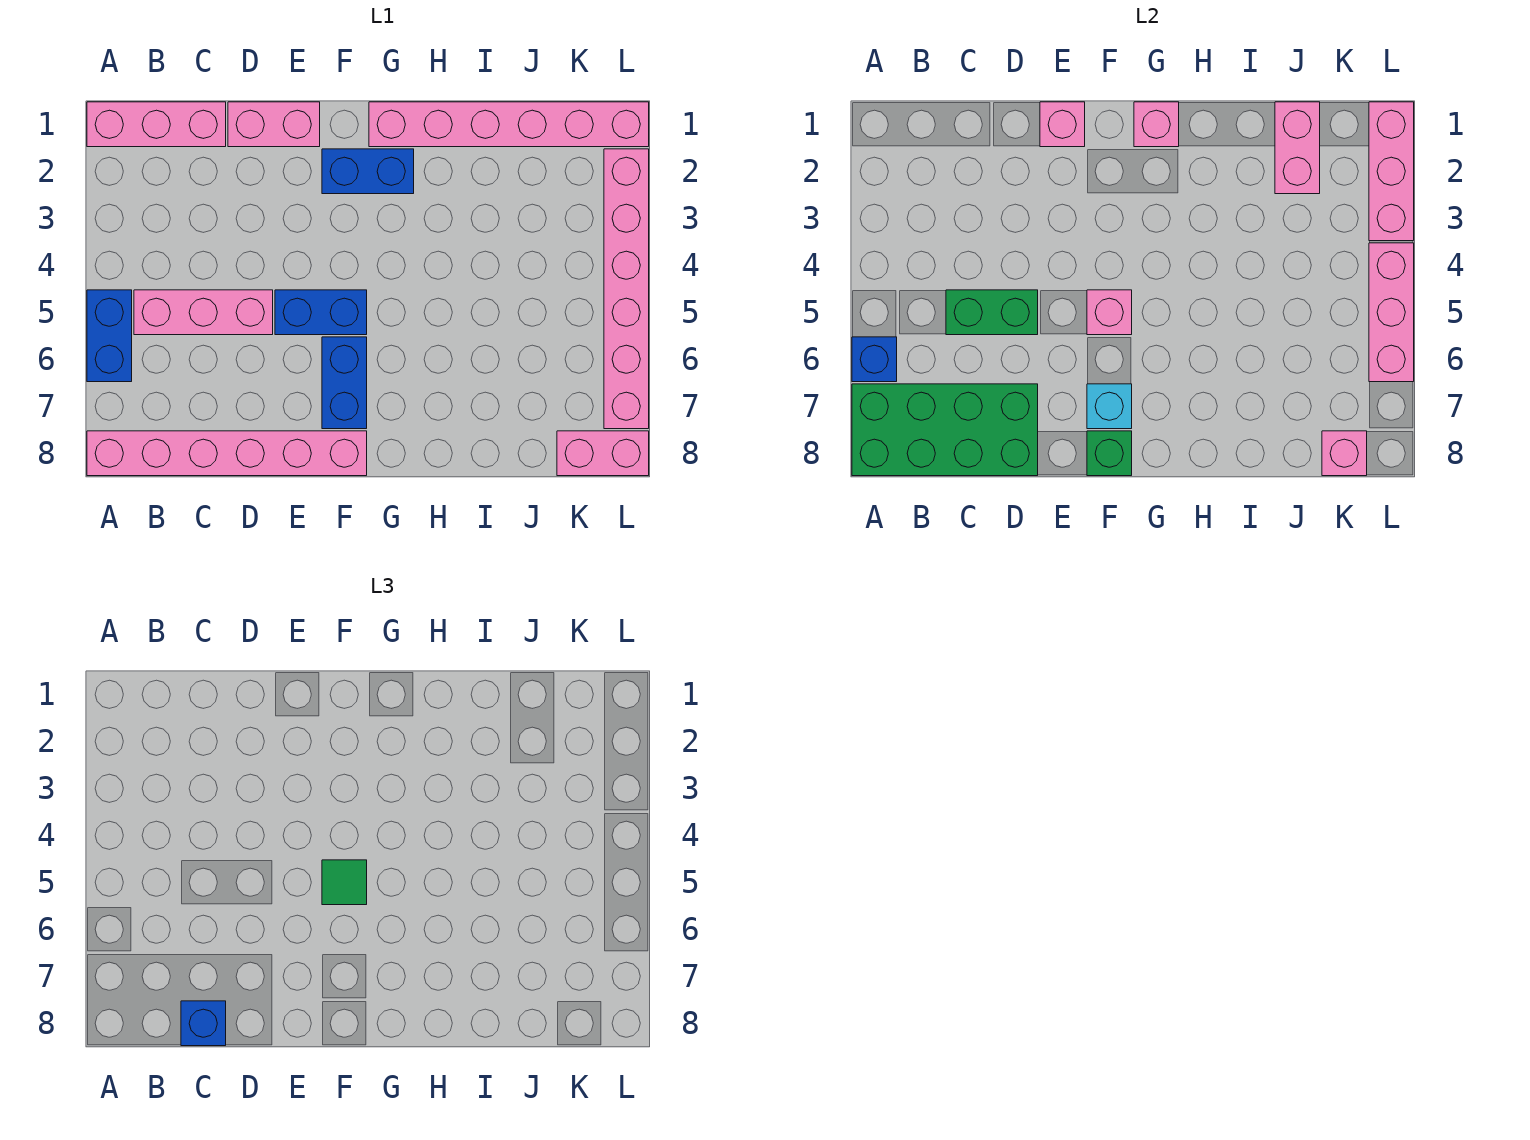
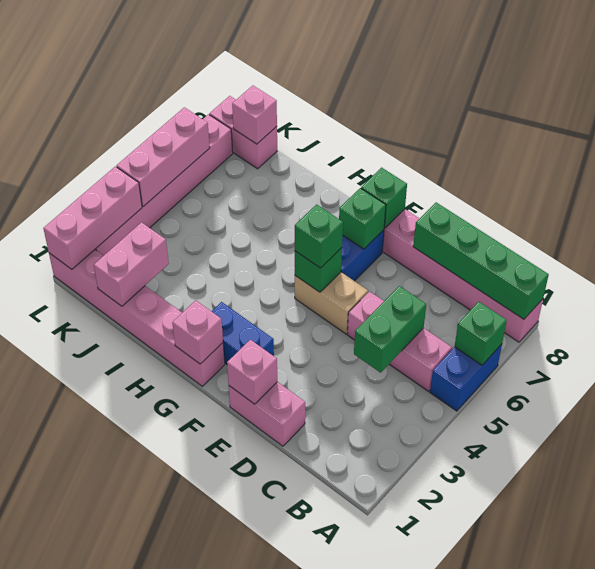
pink 1x3 brick [87,102,226,147] -> none
blue 1x1 brick [852,337,897,382] -> green 1x1 brick [455,302,507,365]
green 2x4 brick [852,384,1038,476] -> green 1x4 brick [413,203,549,319]
green 1x2 brick [946,290,1038,335] -> green 1x2 brick turned to [354,286,426,373]
blue 1x1 brick [181,1001,226,1046] -> none
blue 1x2 brick [275,290,367,335] -> tan 1x2 brick [295,272,368,334]
pink 1x1 brick [1087,290,1132,335] -> green 1x1 brick [295,248,342,292]
green 1x1 tile [322,860,367,905] -> green 1x1 brick [295,204,343,268]
cyan 1x1 brick [1087,384,1132,429] -> green 1x1 brick [339,188,386,249]

